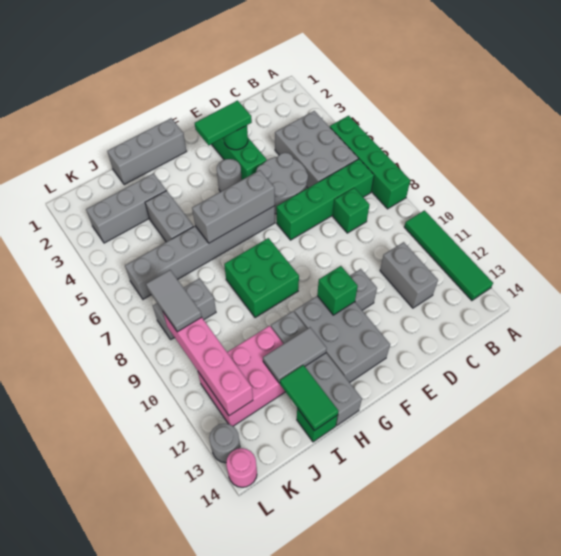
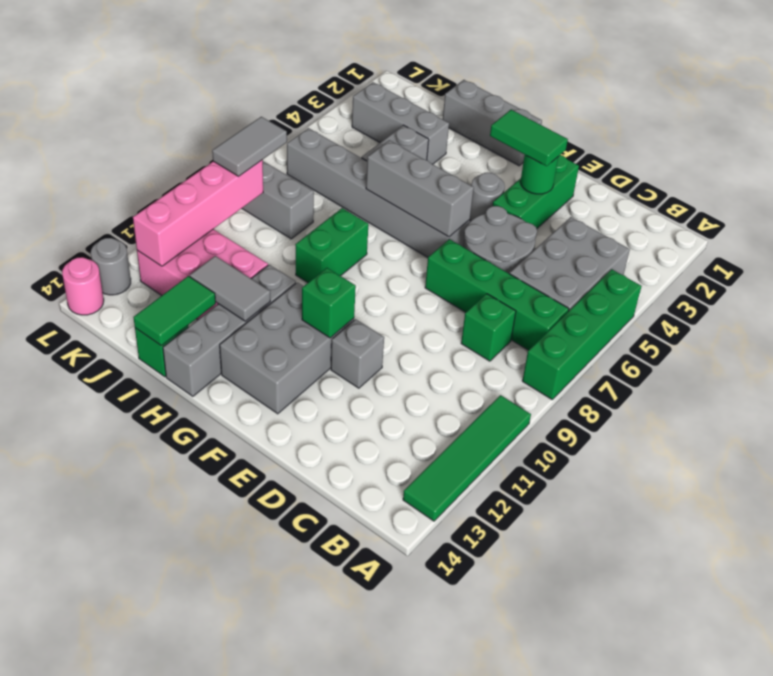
grey 1x2 brick [380,242,438,308] -> none
green 2x2 brick [224,238,299,318] -> green 1x2 brick [295,208,368,283]

